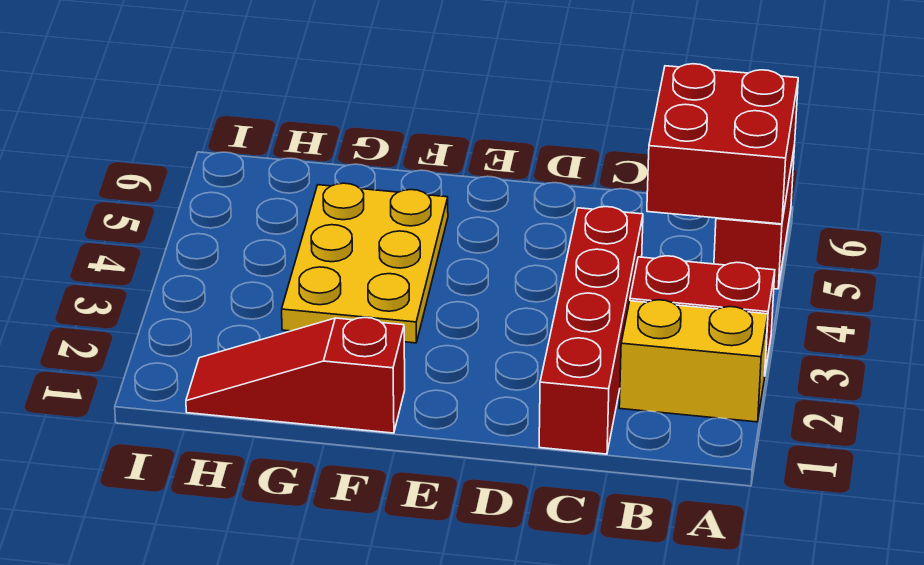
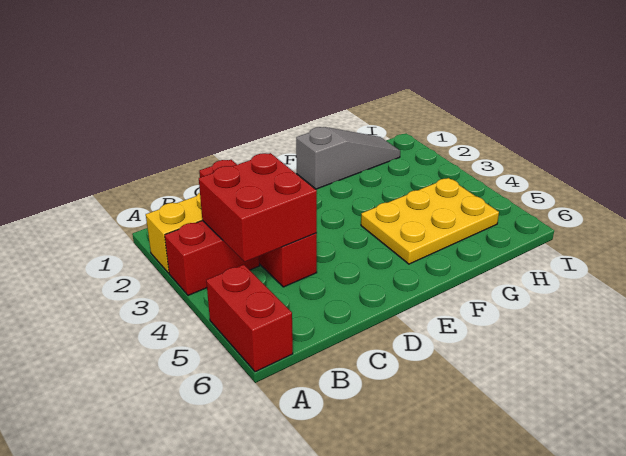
red 2x2 brick [647,64,798,224] -> red 2x2 brick moved to [199,153,317,262]
red 1x3 slope [186,317,405,433] -> grey 1x3 slope [296,127,400,189]
yellow 2x3 plate [282,183,448,343] -> yellow 2x3 plate turned to [361,178,499,264]

